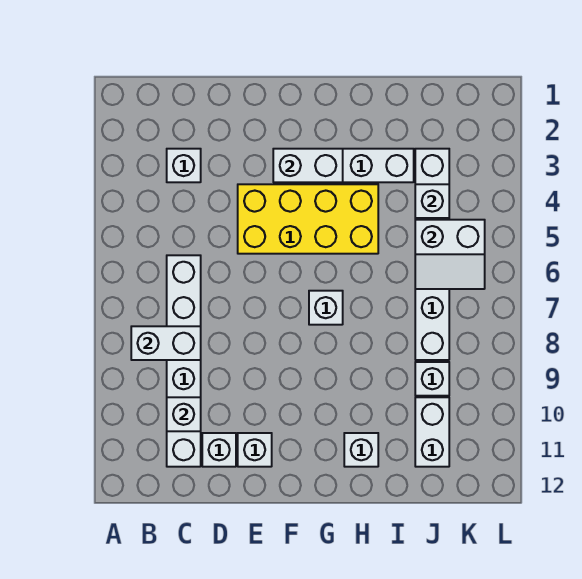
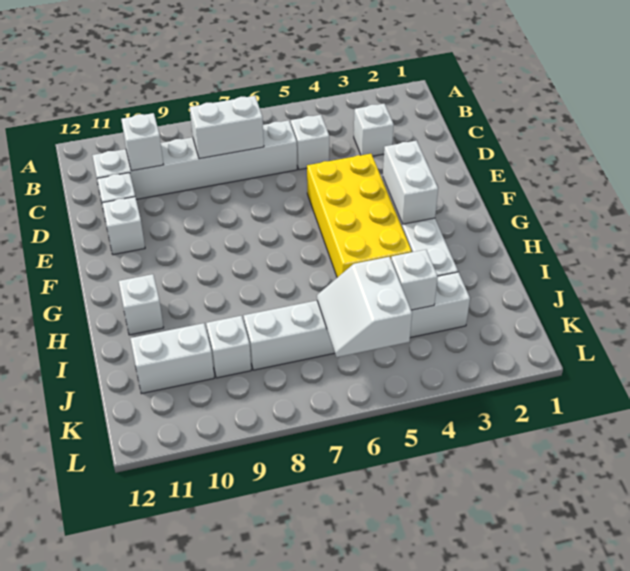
white 1x2 brick [131,326,201,360] -> white 1x2 brick turned to [190,96,264,159]
white 1x1 brick [309,291,343,325] -> white 1x1 brick moved to [291,115,329,170]

